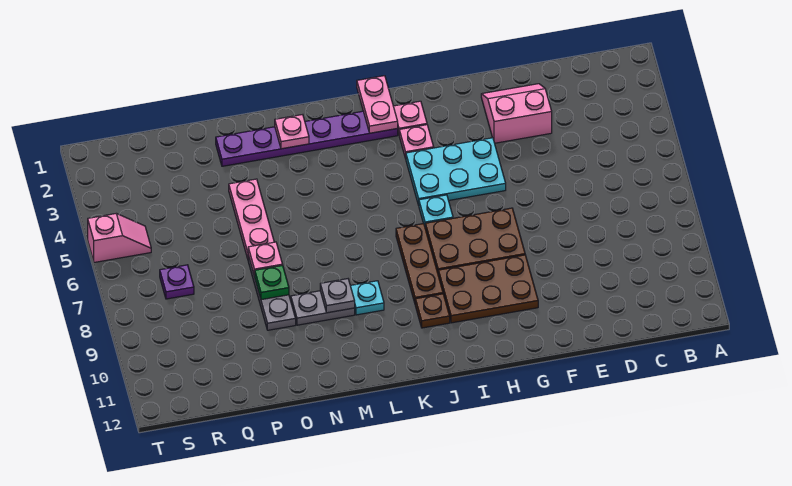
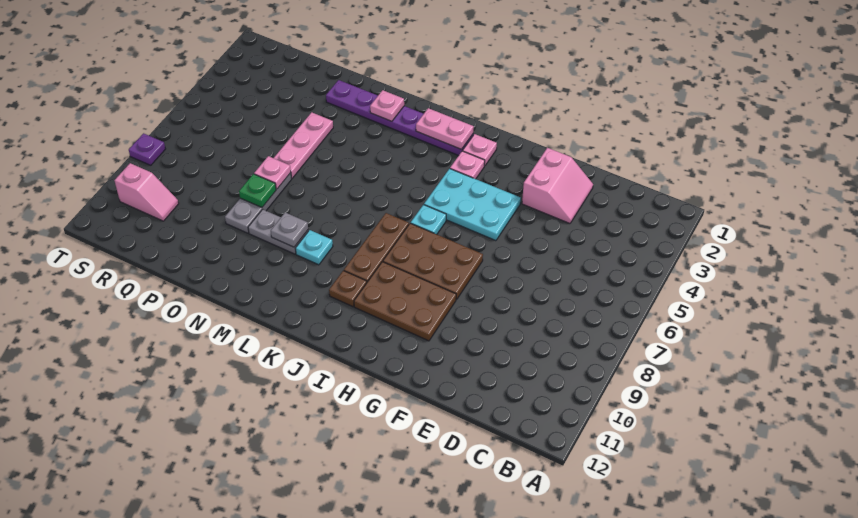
pink 2x2 slope [481,84,552,143] -> pink 2x2 slope turned to [522,148,593,223]
pink 1x2 plate [357,76,398,133] -> pink 1x2 plate turned to [416,108,474,149]
purple 1x1 plate [160,265,194,299] -> purple 1x1 plate moved to [129,133,165,165]
pink 1x2 slope [88,214,151,262] -> pink 1x2 slope moved to [114,163,179,221]

